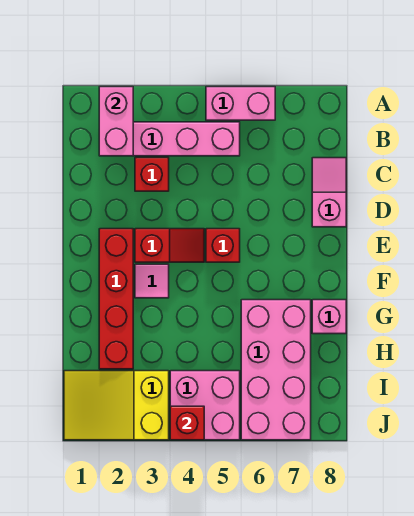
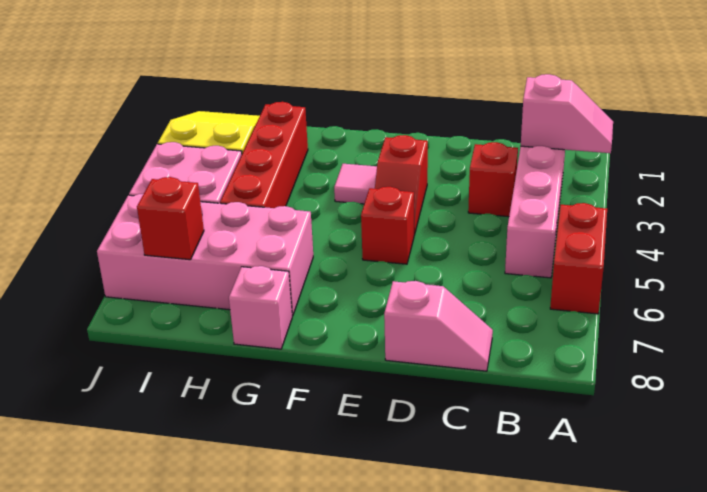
pink 1x2 brick [99,87,133,156] -> pink 1x2 slope [521,74,613,153]
pink 1x2 brick [206,87,275,120] -> red 1x2 brick [550,203,607,314]
red 1x4 brick [99,229,133,369] -> red 1x4 brick turned to [220,102,308,208]
red 1x1 brick [170,406,204,440] -> red 1x1 brick moved to [137,177,204,260]

